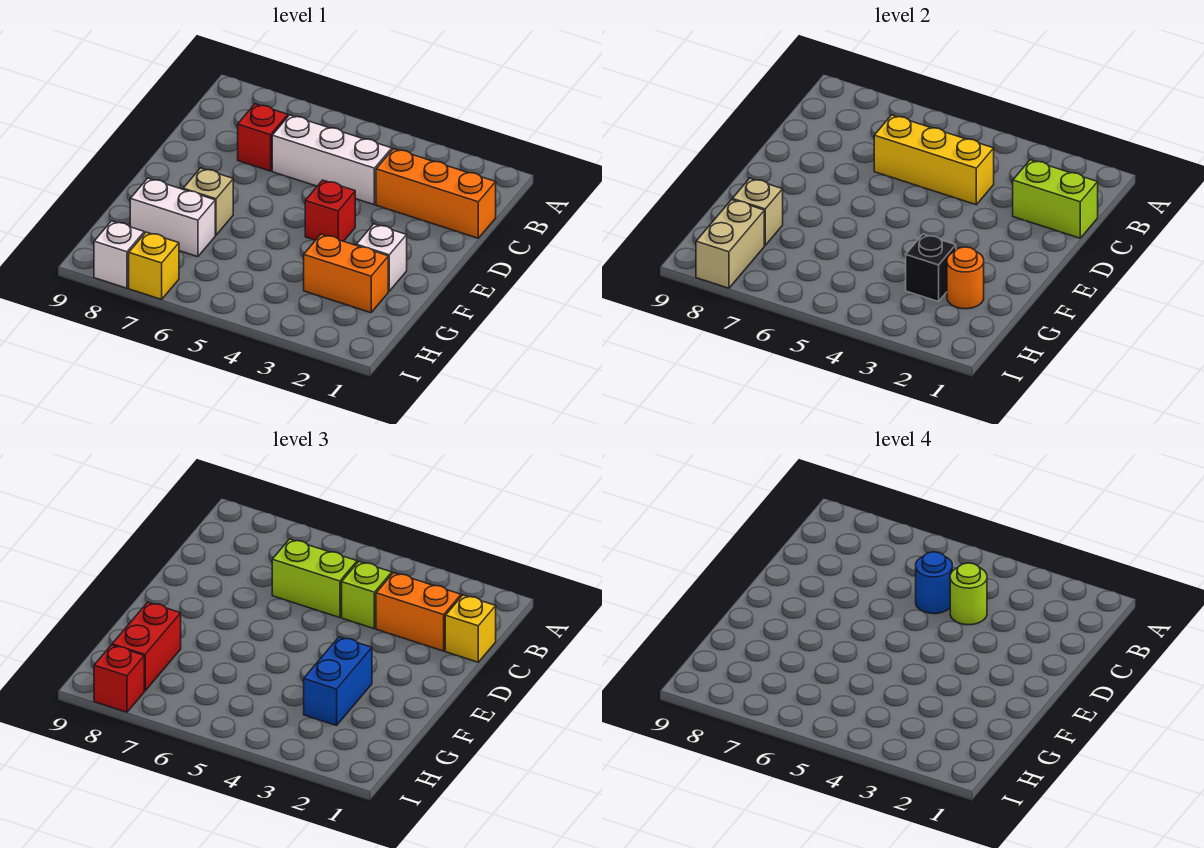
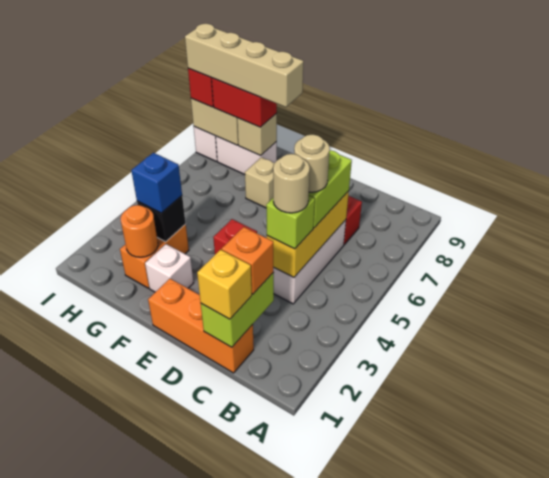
orange 1x3 brick [376,149,496,238] -> orange 1x3 brick turned to [148,279,254,373]
orange 1x2 brick [376,573,461,651] -> orange 1x1 brick [222,227,273,294]
lime 1x1 round brick [950,563,987,625] -> tan 1x1 round brick [273,154,310,213]
blue 1x1 round brick [916,552,952,614] -> tan 1x1 round brick [294,134,330,192]
blue 1x2 brick [304,637,372,726] -> blue 1x1 brick [131,153,182,213]
none -> tan 1x4 brick [185,24,303,107]
white 1x2 brick [130,178,215,257] -> white 1x2 brick turned to [216,136,277,174]
yellow 1x1 brick [129,232,179,299] -> none

